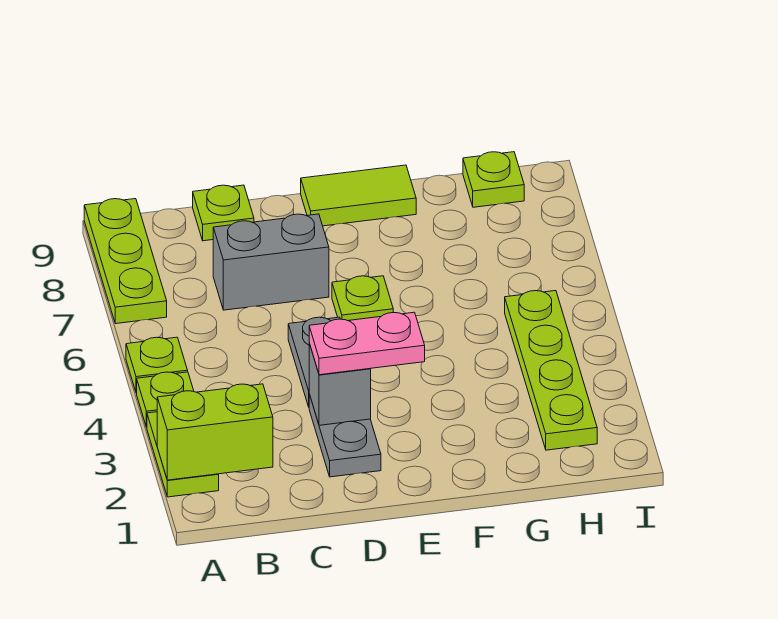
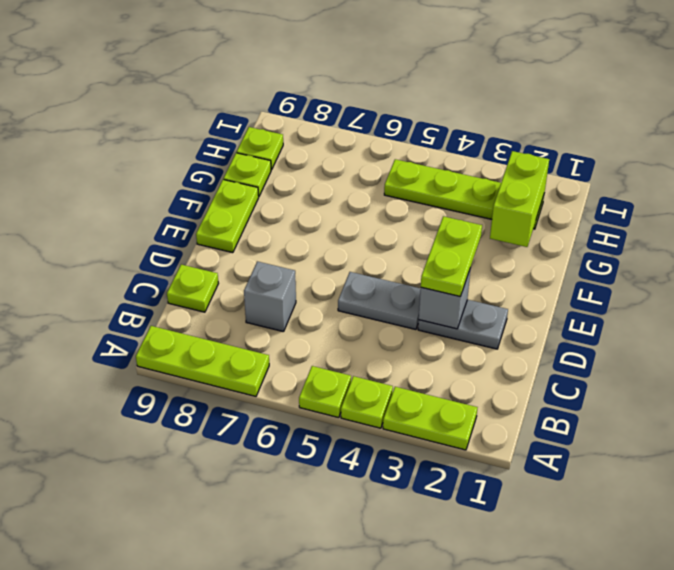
lime 1x2 brick [157,384,273,480] -> lime 1x2 brick moved to [490,151,549,247]
grey 1x2 brick [213,214,329,310] -> grey 1x1 brick [244,262,296,332]
pink 1x2 plate [309,312,425,375] -> lime 1x2 plate [421,216,482,297]
lime 1x1 plate [332,276,393,321] -> lime 1x1 plate moved to [223,153,271,196]
lime 1x2 tile [301,165,416,226] -> lime 1x2 plate [196,180,259,253]

